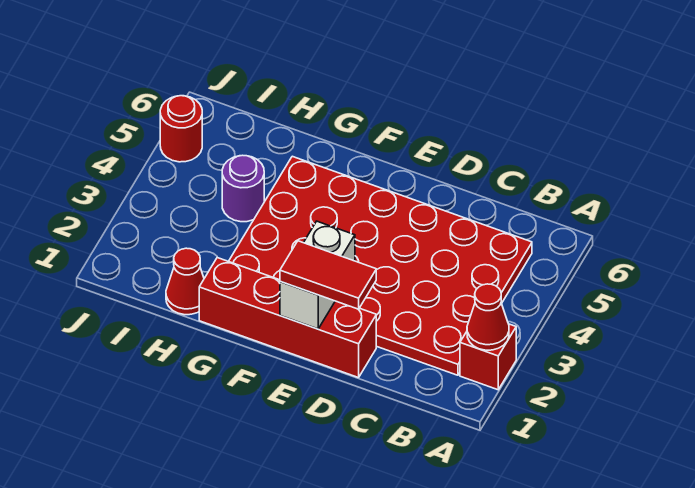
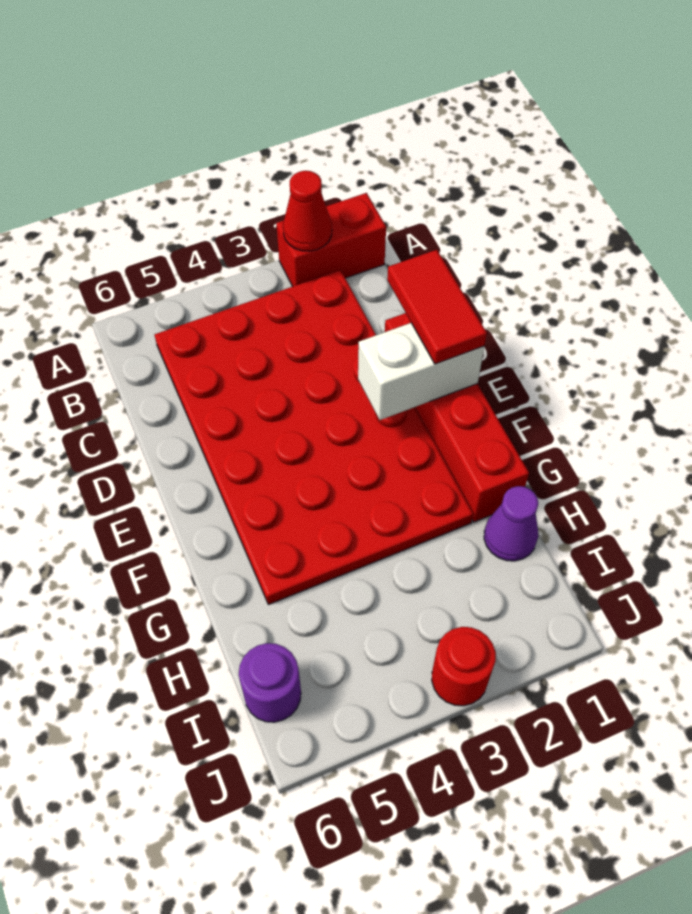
red 1x1 brick [460,324,516,390] -> red 1x2 brick [276,193,386,287]
red 1x1 cone [166,248,204,315] -> purple 1x1 cone [484,486,538,561]
purple 1x1 round brick [222,155,264,222] -> purple 1x1 round brick moved to [239,643,301,722]
red 1x1 round brick [160,96,202,162] -> red 1x1 round brick moved to [432,627,496,706]

